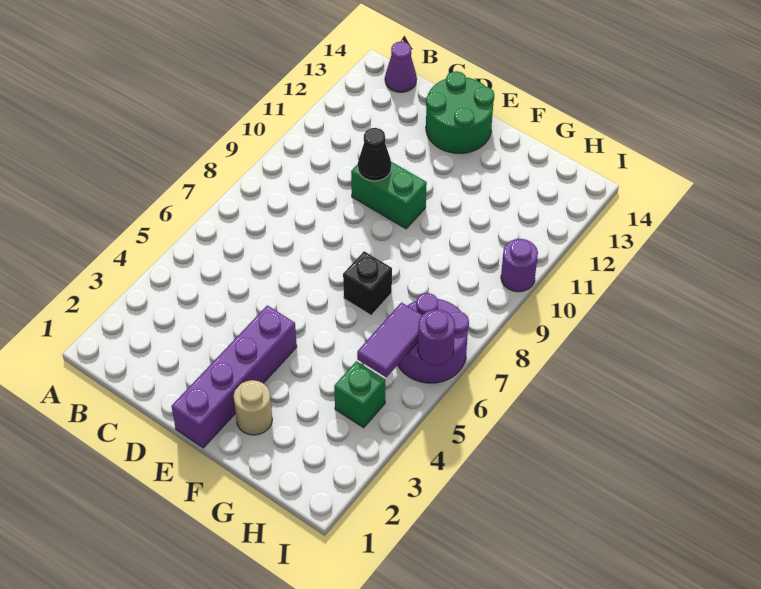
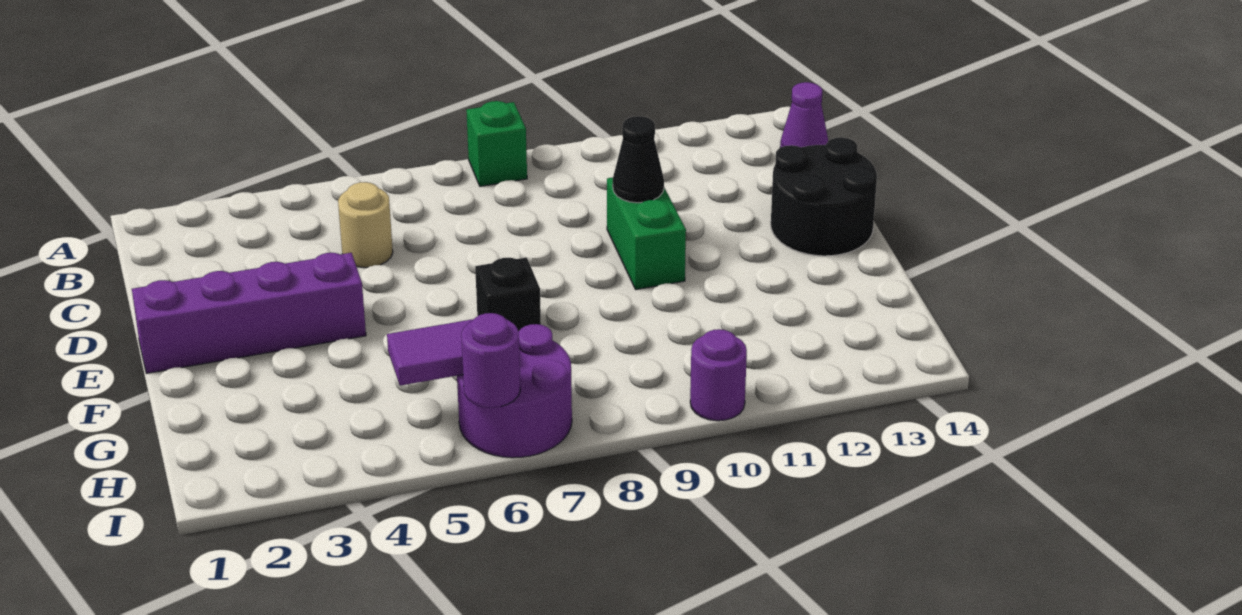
green 2x2 round brick [426,71,494,153] -> black 2x2 round brick [771,137,877,256]
tan 1x1 round brick [233,380,272,435] -> tan 1x1 round brick moved to [338,182,393,268]
green 1x1 brick [334,361,385,428] -> green 1x1 brick moved to [466,101,527,186]

